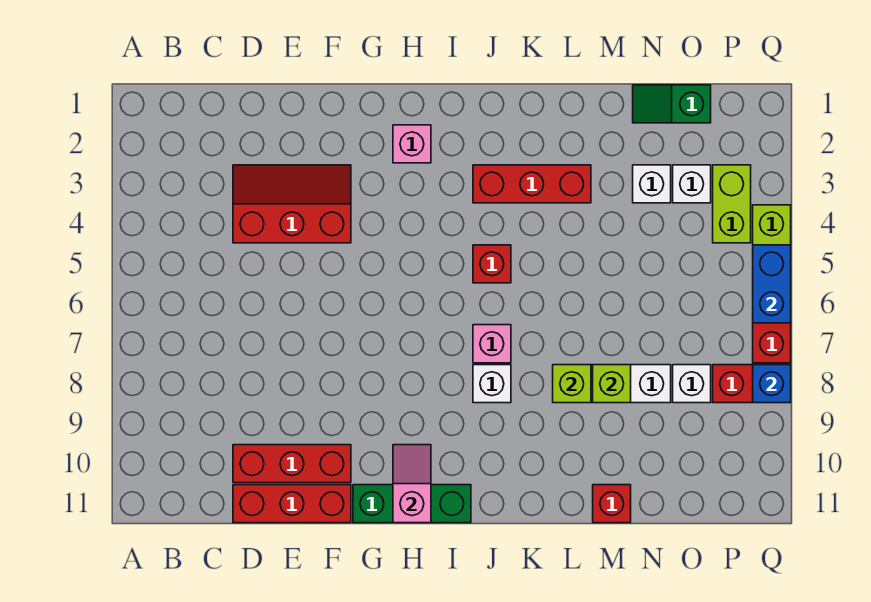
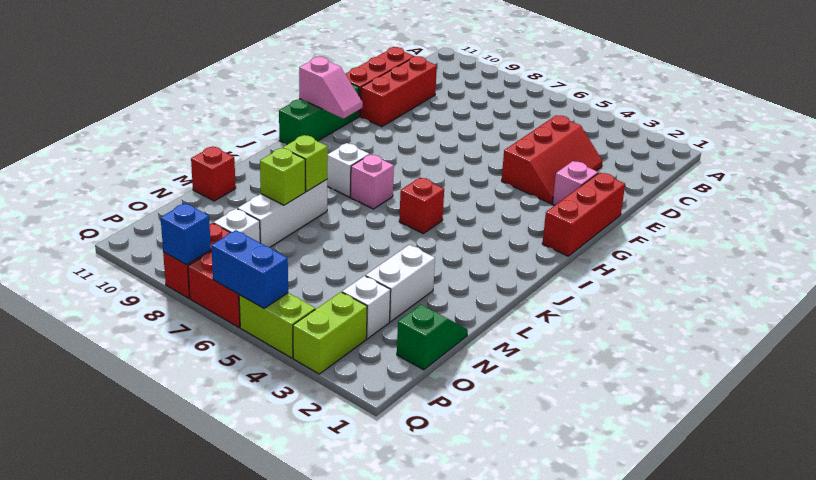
pink 1x1 brick [393,125,431,163] -> pink 1x1 brick moved to [553,161,598,205]
red 1x3 brick [473,165,591,203] -> red 1x3 brick moved to [542,173,625,256]
white 1x1 brick [633,165,671,203] -> white 1x2 brick [366,245,435,322]
lime 1x2 brick [713,165,751,243] -> lime 1x2 brick turned to [293,292,367,374]

